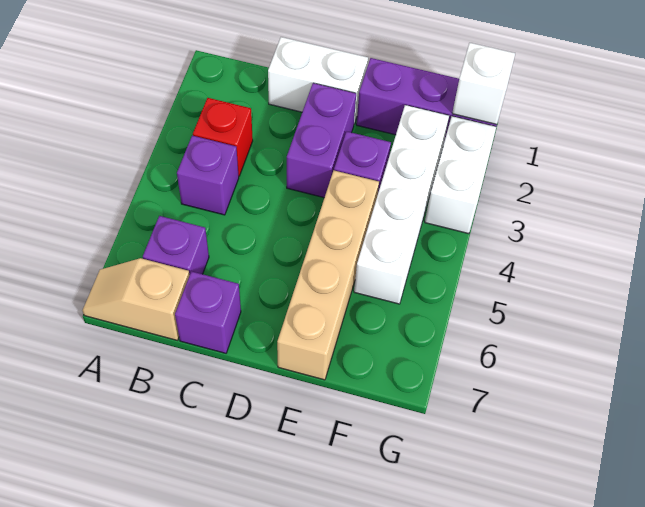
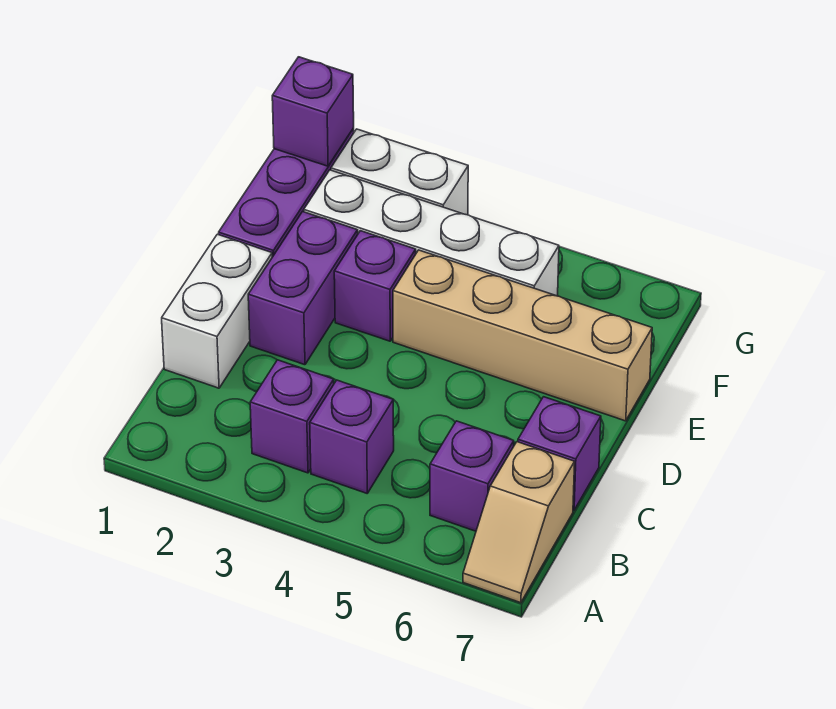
red 1x1 brick [193,98,253,176] -> purple 1x1 brick [250,360,334,473]
purple 1x2 brick [287,83,356,198] -> purple 1x2 brick turned to [248,212,358,365]
white 1x1 brick [452,43,515,124] -> purple 1x1 brick [272,57,354,166]

